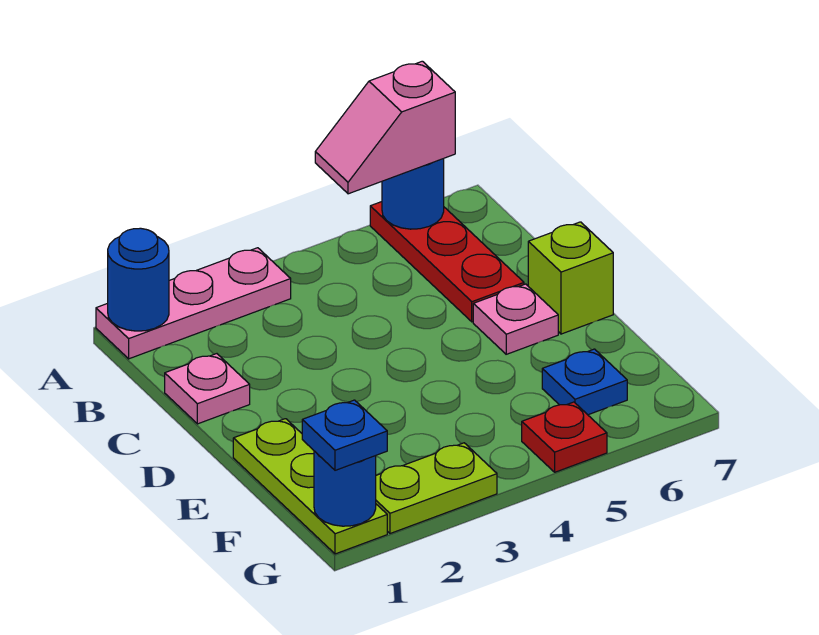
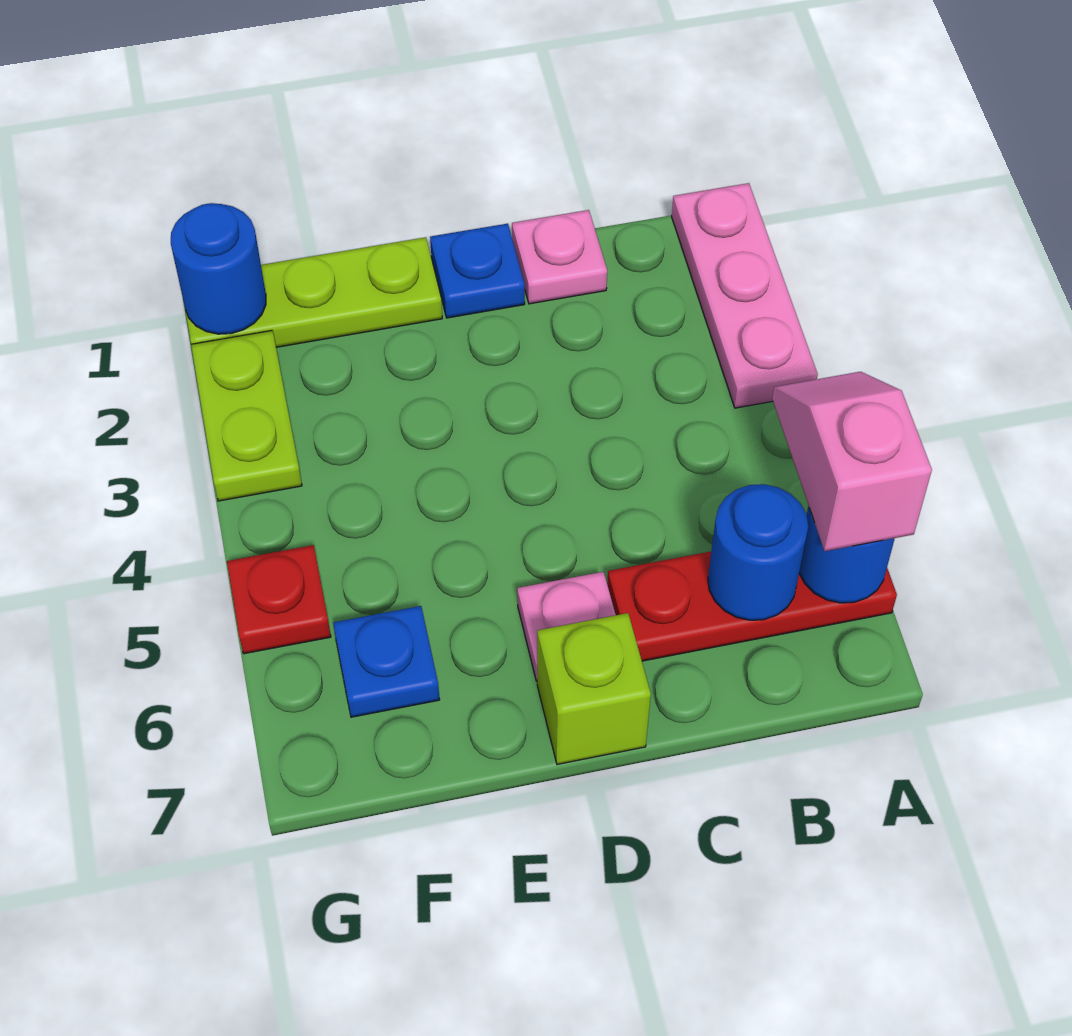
blue 1x1 round brick [108,228,169,331] -> blue 1x1 round brick moved to [708,484,808,620]
blue 1x1 plate [302,400,387,470] -> blue 1x1 plate moved to [430,224,525,318]

